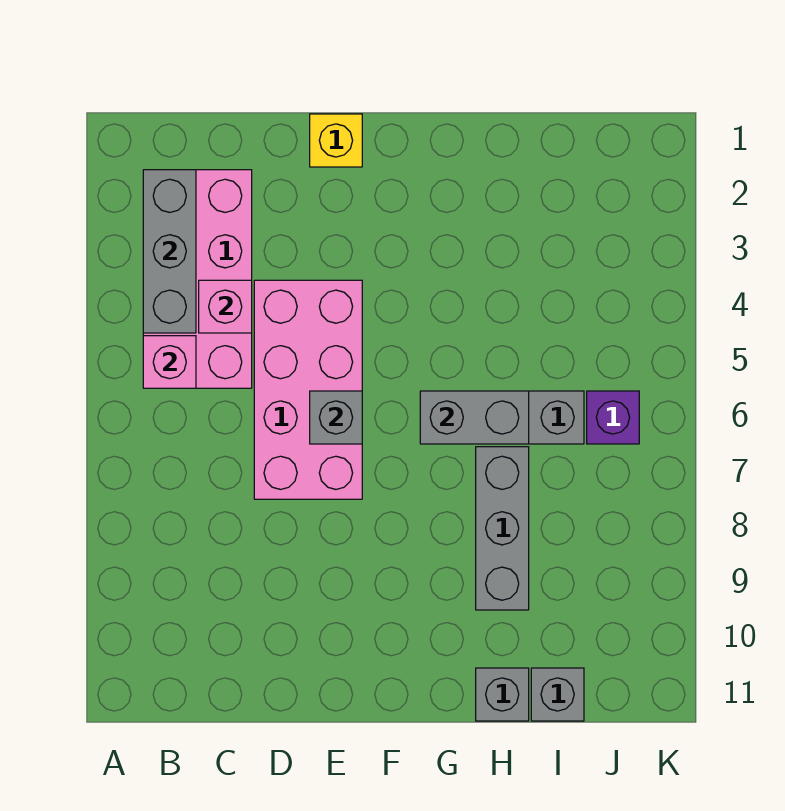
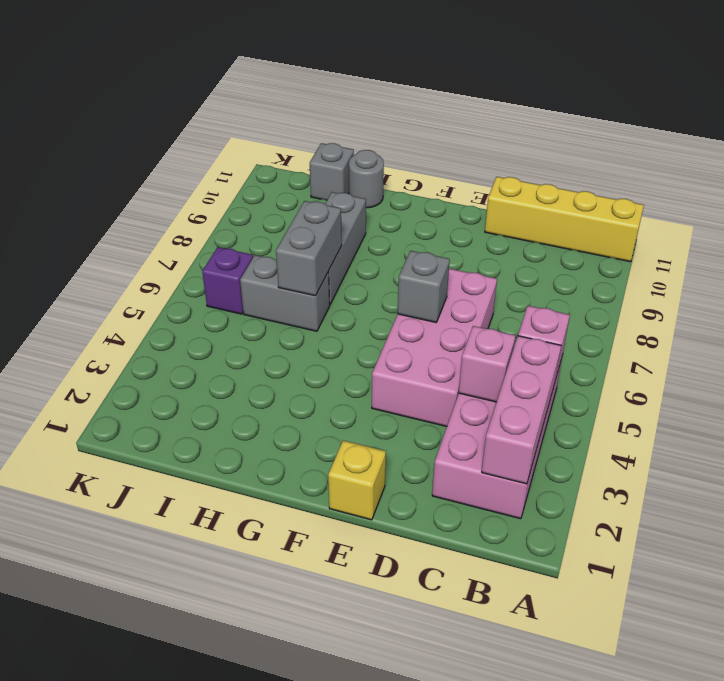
none -> yellow 1x4 brick [485,177,644,262]
grey 1x3 brick [143,170,196,333] -> pink 1x3 brick [482,336,561,484]
grey 1x2 brick [420,391,529,444] -> grey 1x2 brick turned to [276,201,342,296]
grey 1x1 brick [476,668,529,721] -> grey 1x1 round brick [349,150,384,208]

